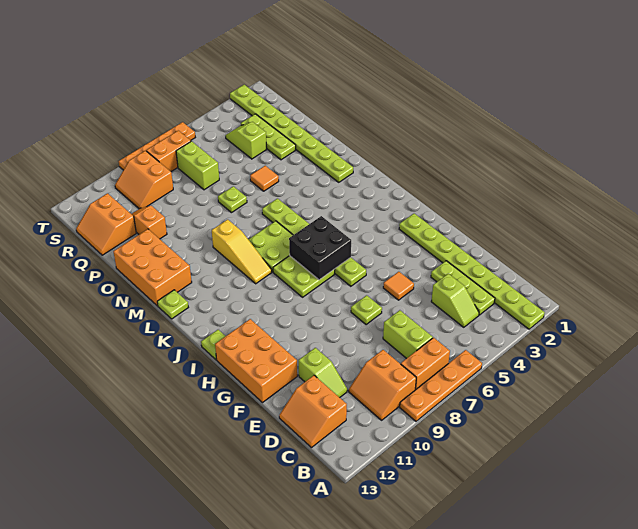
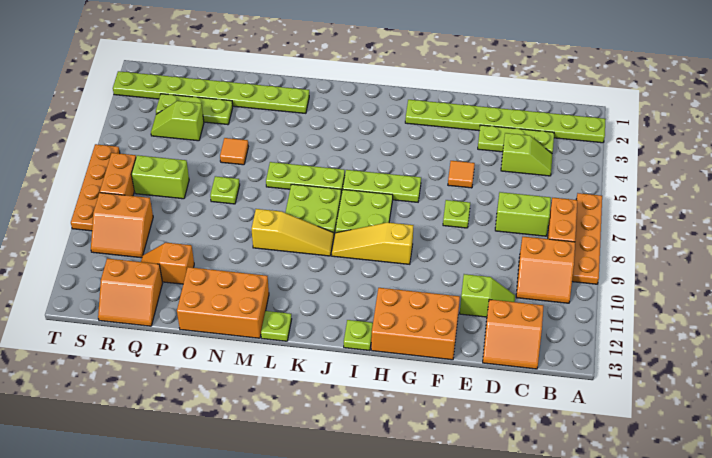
none -> yellow 1x3 slope [332,222,414,264]
black 2x2 brick [289,216,351,280] -> none

